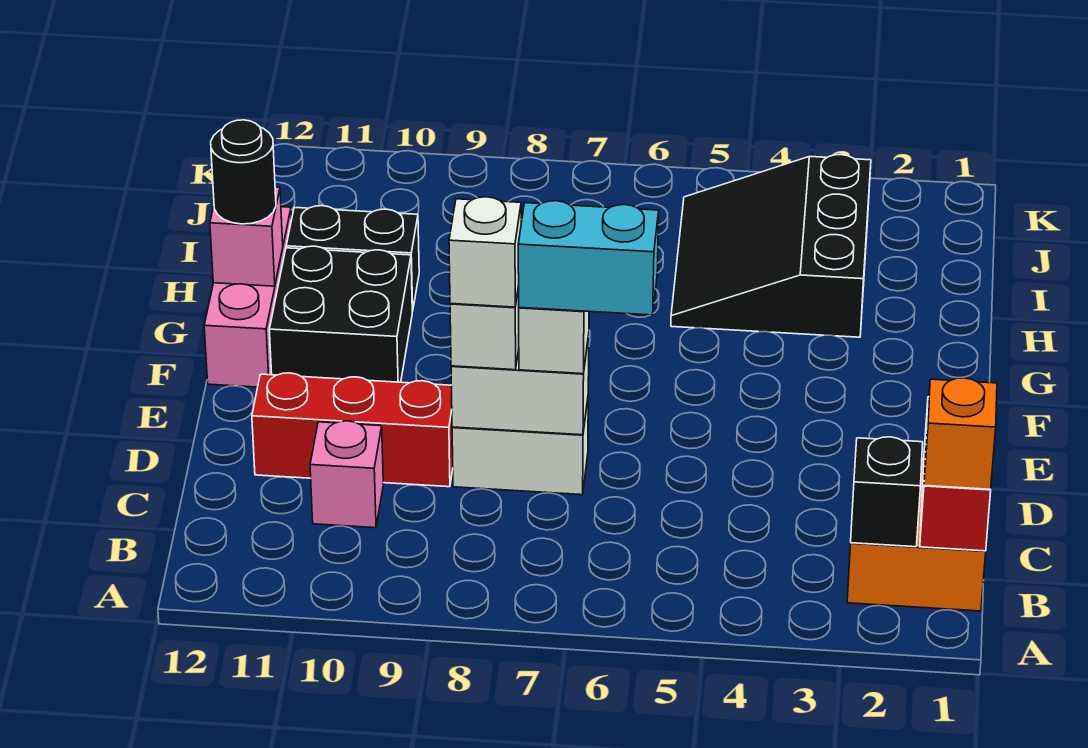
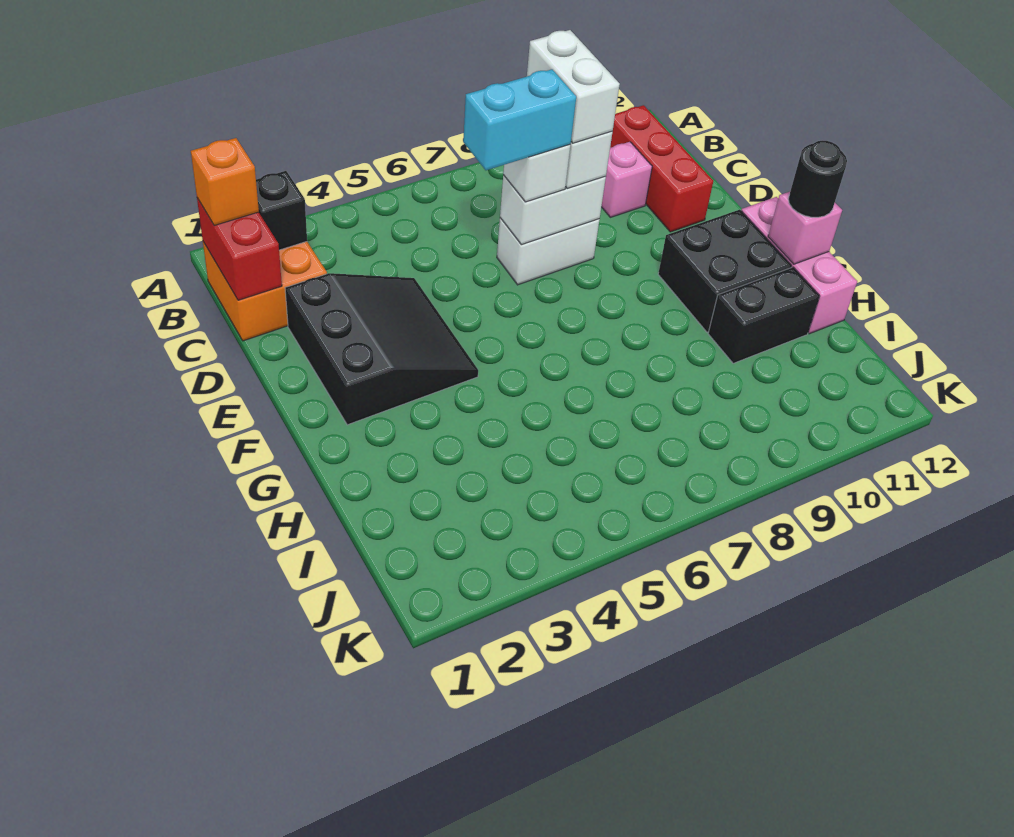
white 1x1 brick [449,197,521,307] -> white 1x2 brick [527,30,620,143]
red 1x3 brick [252,373,453,487] -> red 1x3 brick turned to [610,105,713,232]
black 3x3 slope [671,155,871,337] -> black 3x3 slope moved to [285,273,478,425]

